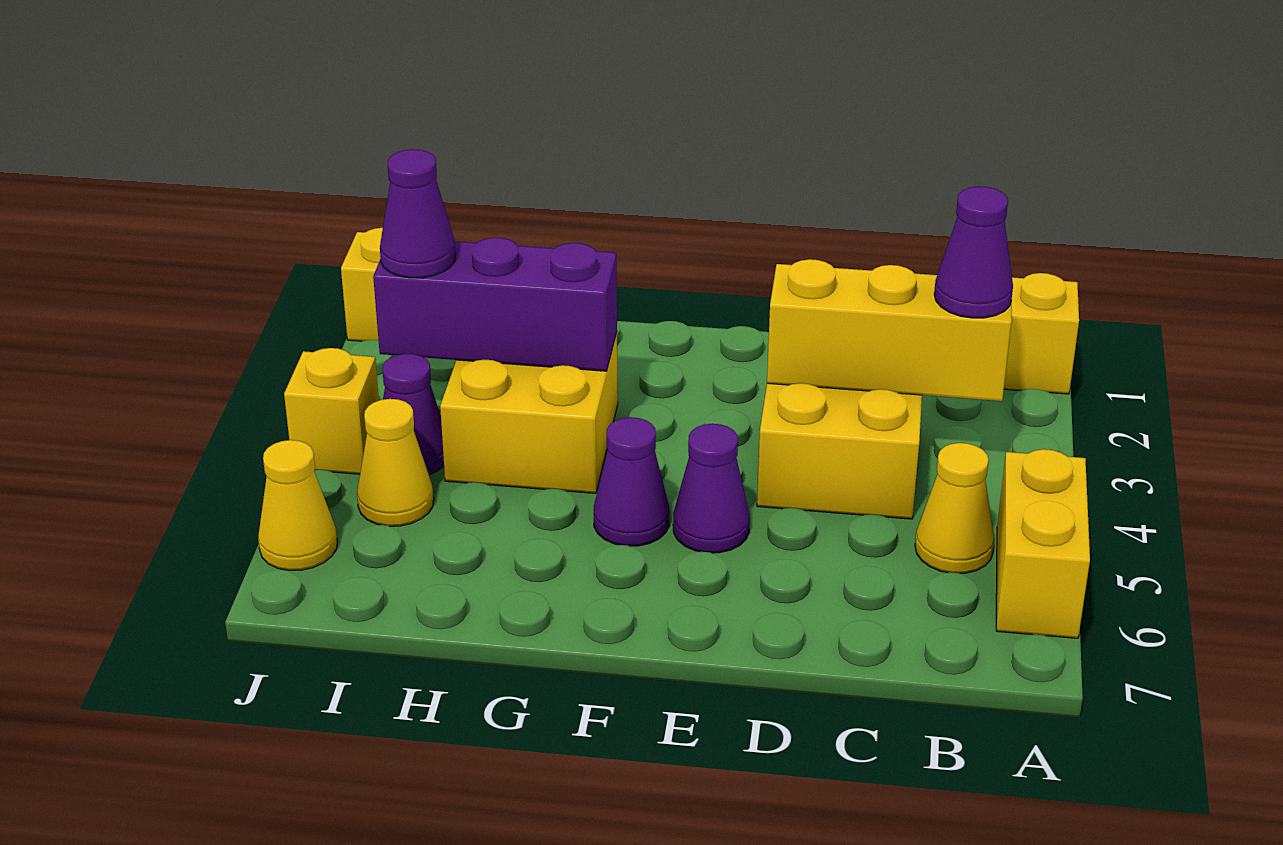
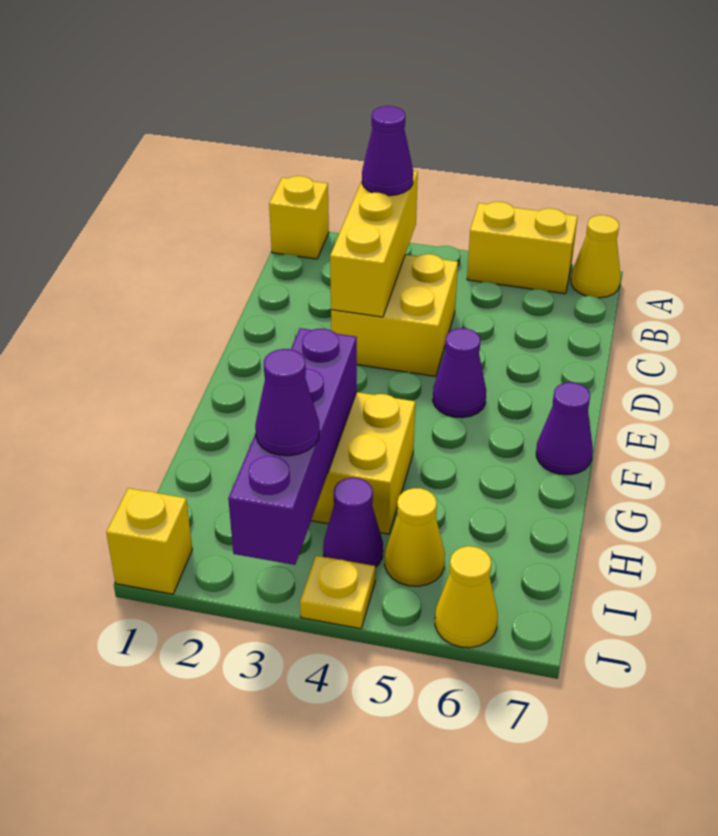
yellow 1x1 cone [915,443,994,573] -> yellow 1x1 cone moved to [571,215,621,298]
purple 1x1 cone [594,417,669,546] -> purple 1x1 cone moved to [536,382,593,475]
purple 1x3 brick [373,238,617,371] -> purple 1x4 brick [228,328,357,565]
yellow 1x1 brick [284,348,379,474] -> yellow 1x1 plate [300,555,375,629]

